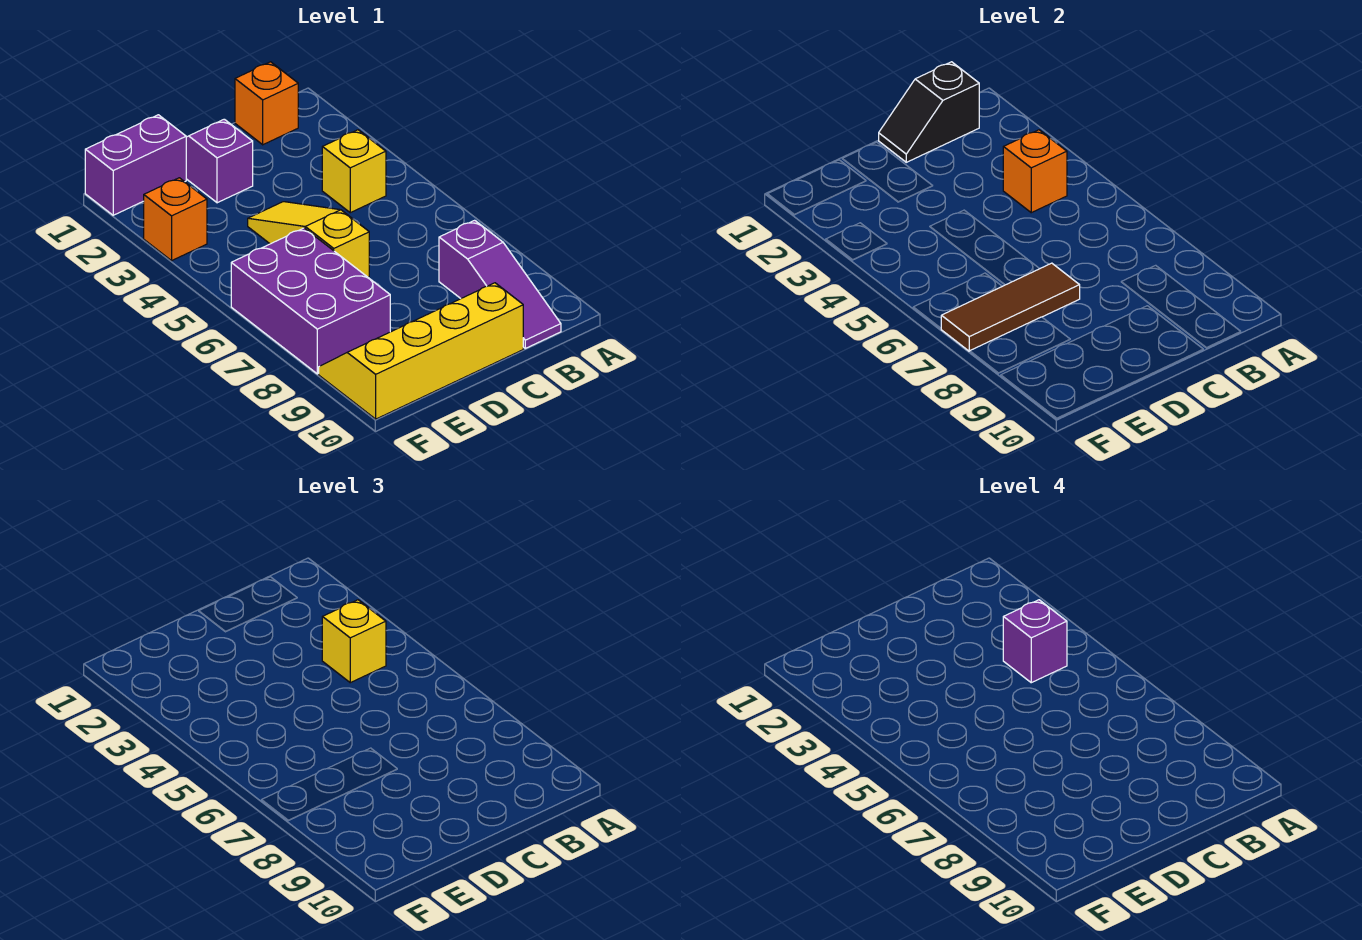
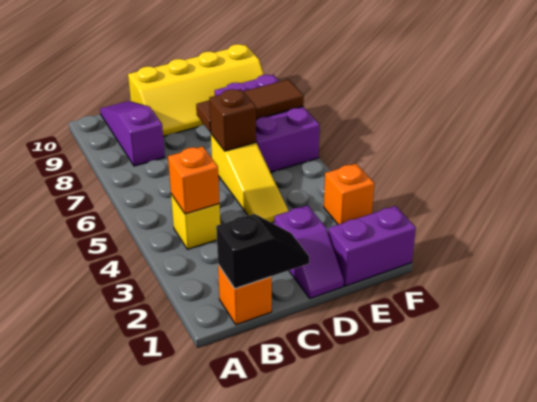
yellow 1x1 brick [322,600,386,683] -> none
purple 1x1 brick [1003,600,1067,683] -> none
none -> brown 1x1 brick [209,89,256,151]

